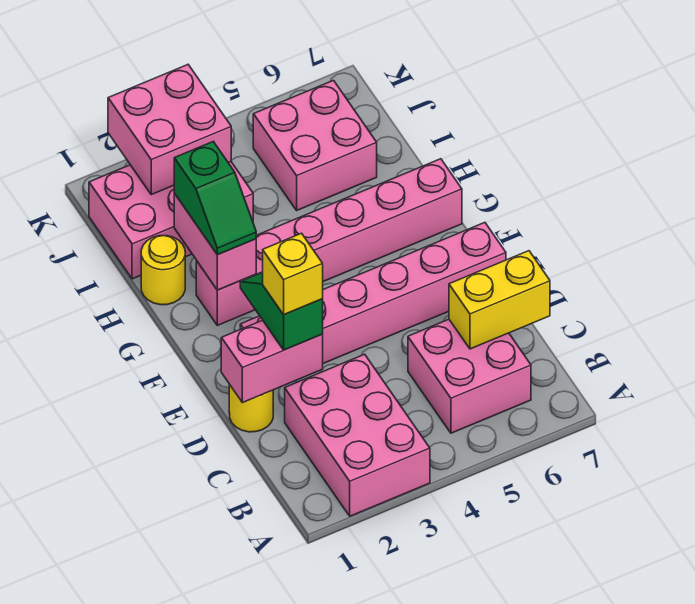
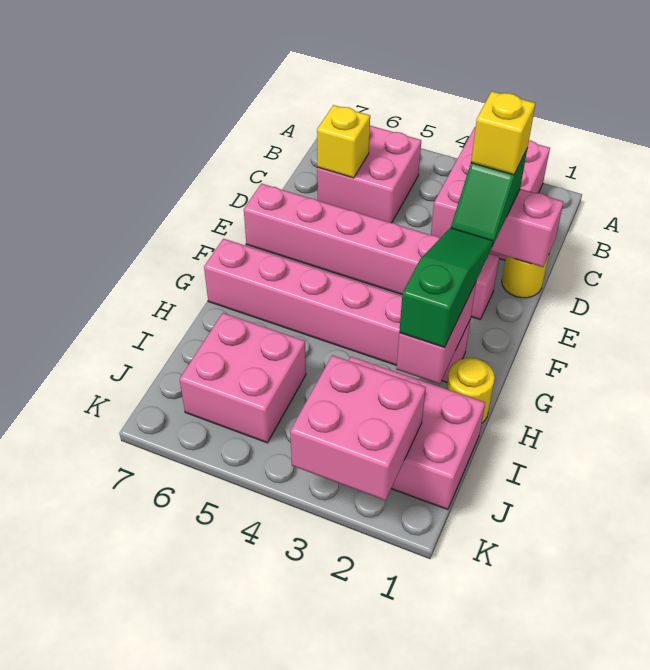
yellow 1x2 brick [449,251,550,349] -> yellow 1x1 brick [317,105,370,178]
green 1x2 slope [174,142,256,255] -> green 1x3 slope [399,228,493,347]

